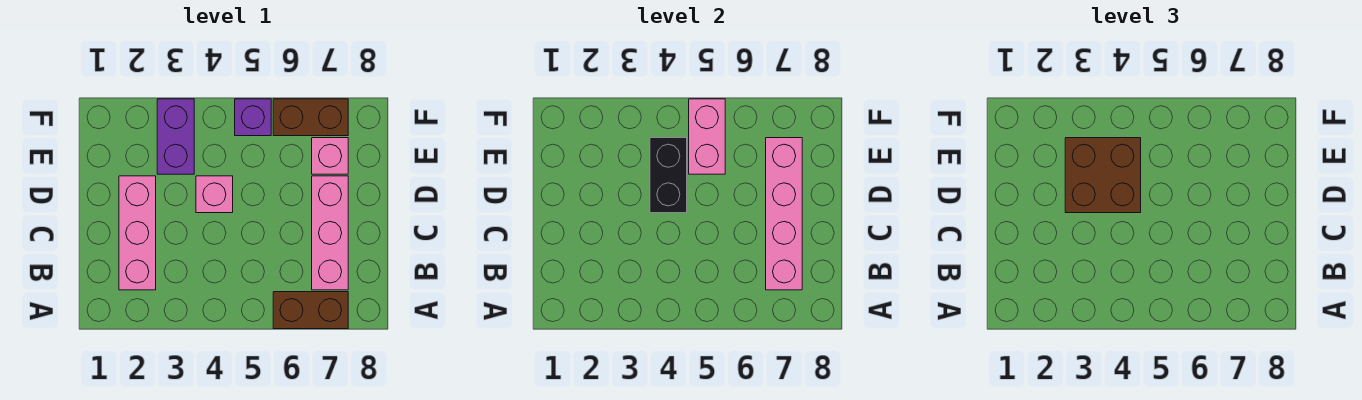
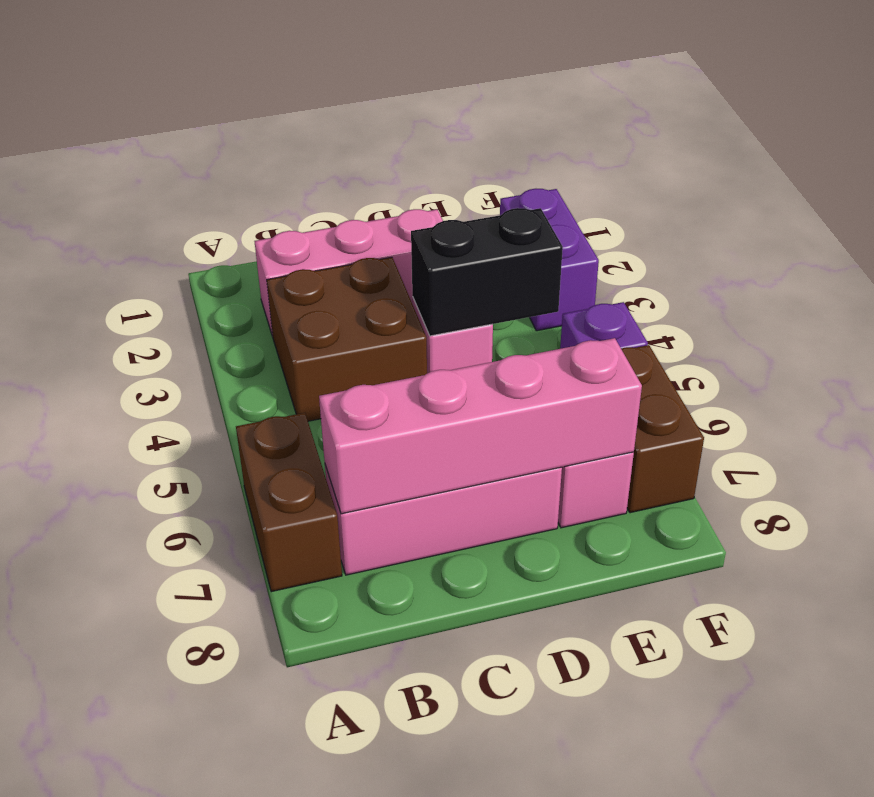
brown 2x2 brick [1065,138,1141,213] -> brown 2x2 brick moved to [267,257,427,421]
purple 1x2 brick [157,99,194,174] -> purple 1x2 brick turned to [500,189,599,331]
pink 1x2 brick [689,99,725,174] -> none

